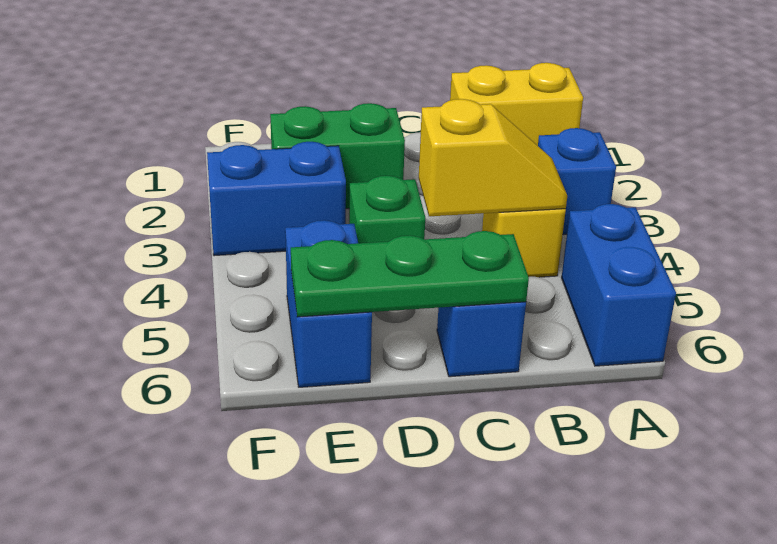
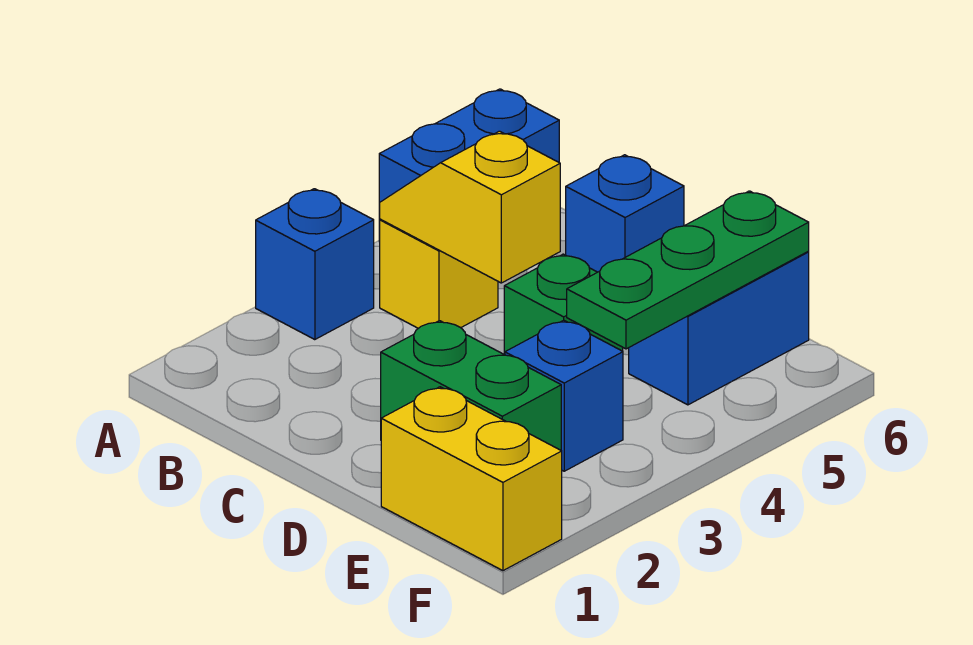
yellow 1x2 brick [450,63,583,146] -> yellow 1x2 brick moved to [381,387,562,571]
green 1x3 plate [291,231,529,317] -> green 1x3 plate turned to [567,191,809,349]
blue 1x2 brick [207,142,346,256] -> blue 1x1 brick [505,320,623,471]

